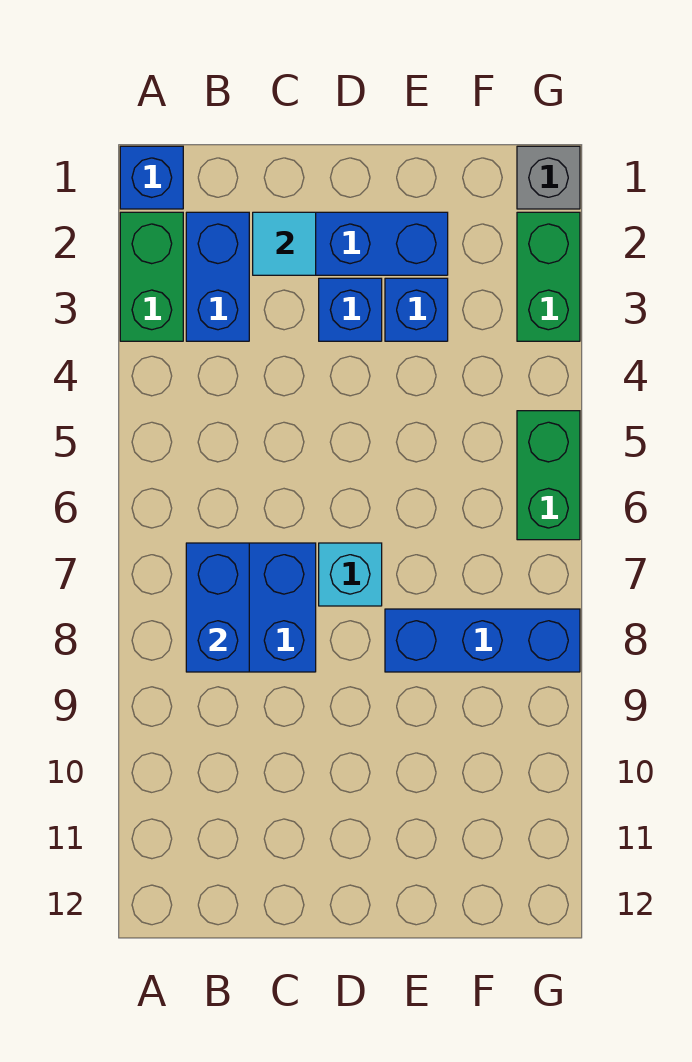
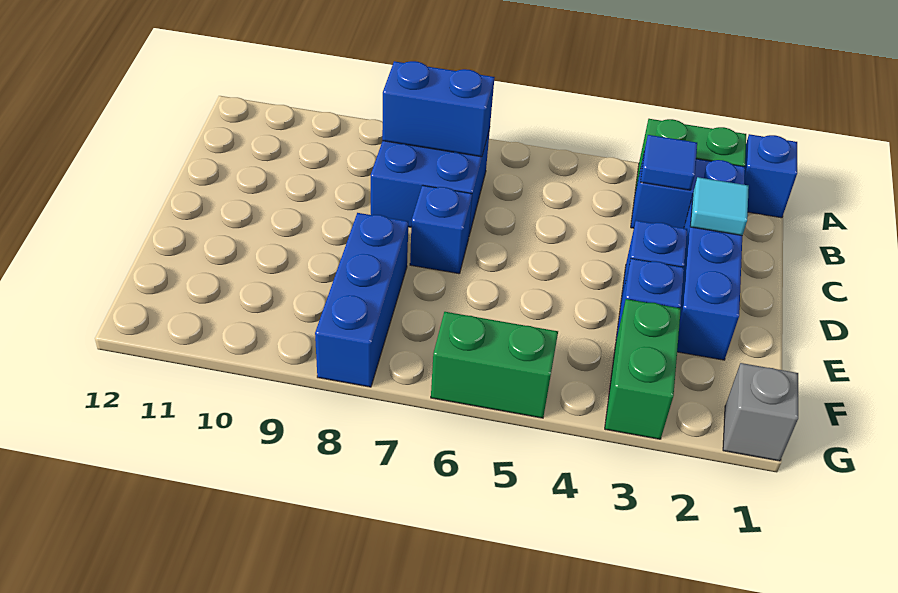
none -> blue 1x1 tile [641,135,697,190]
cyan 1x1 brick [319,543,382,606] -> blue 1x1 brick [410,185,472,274]
green 1x2 brick [517,212,580,341] -> green 1x2 brick turned to [605,299,681,439]

